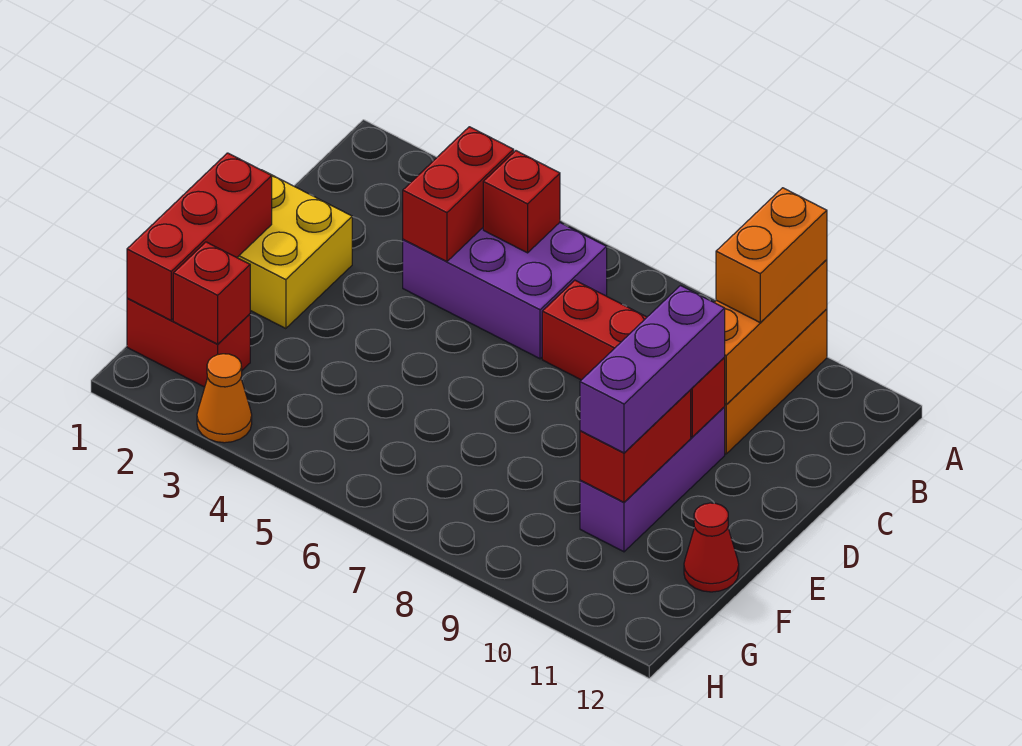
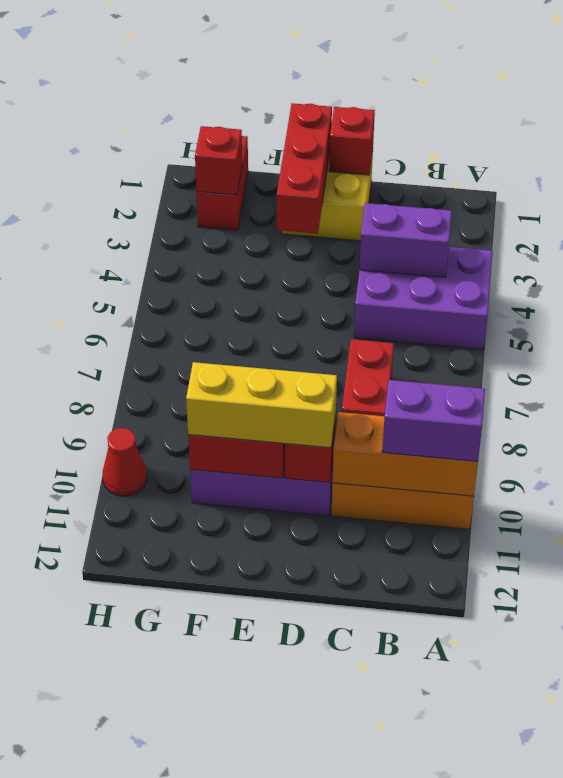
orange 1x2 brick [716,188,827,322] -> purple 1x2 brick [382,380,485,461]
purple 2x3 brick [403,223,607,359] -> purple 2x3 brick turned to [354,247,492,349]
red 1x2 brick [403,127,514,262] -> purple 1x2 brick [359,203,452,277]
red 1x1 brick [483,151,560,253] -> red 1x1 brick moved to [329,107,375,175]
purple 1x3 brick [580,286,725,453] -> yellow 1x3 brick [186,362,337,448]
red 1x3 brick [127,153,272,320] -> red 1x3 brick turned to [277,103,332,234]
red 1x1 cone [684,503,739,592] -> red 1x1 cone moved to [103,428,147,496]
orange 1x1 cone [197,354,252,443] -> none

